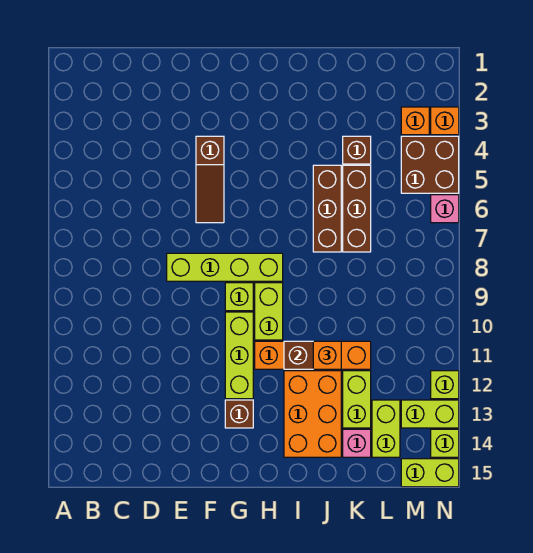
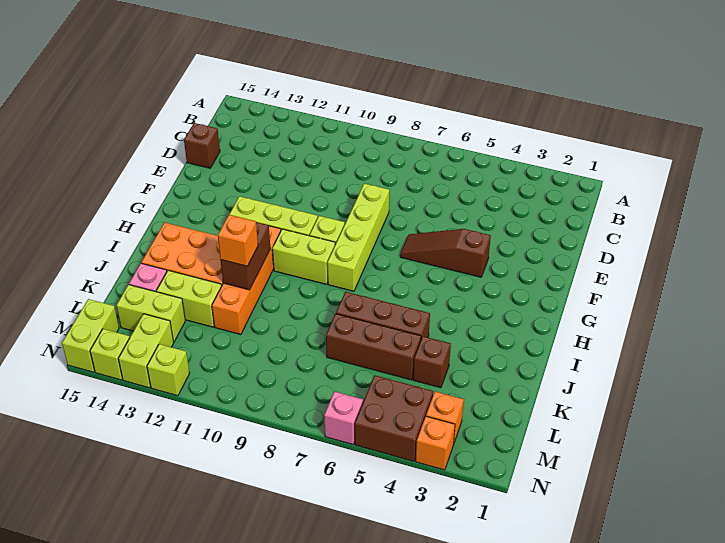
brown 1x1 brick [225,400,253,428] -> brown 1x1 brick moved to [184,123,220,168]

